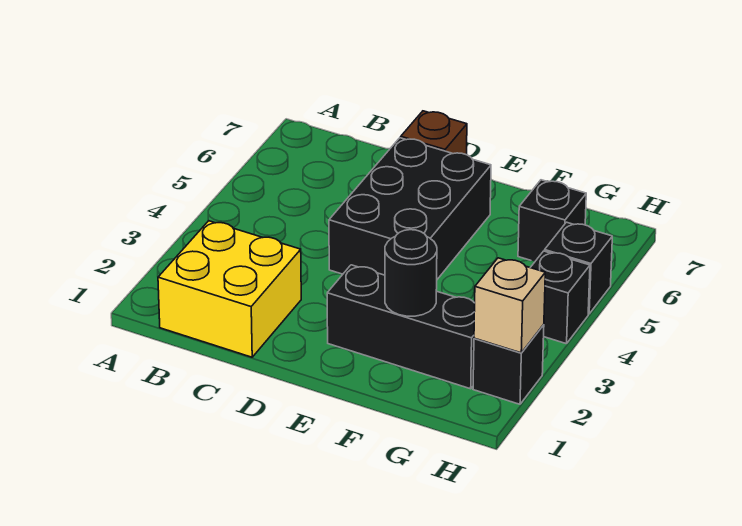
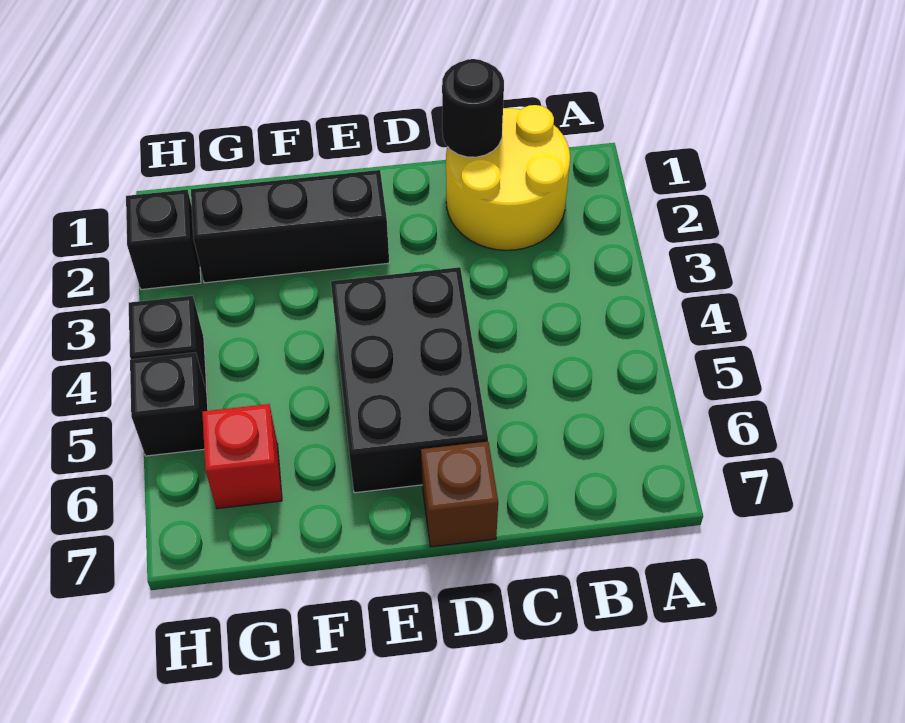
yellow 2x2 brick [158,221,301,357] -> yellow 2x2 round brick [446,105,570,250]
black 1x1 round brick [385,230,437,316] -> black 1x1 round brick moved to [442,59,504,157]
black 1x1 brick [518,180,586,261] -> red 1x1 brick [202,404,282,509]
tan 1x1 brick [474,258,545,353] -> none

